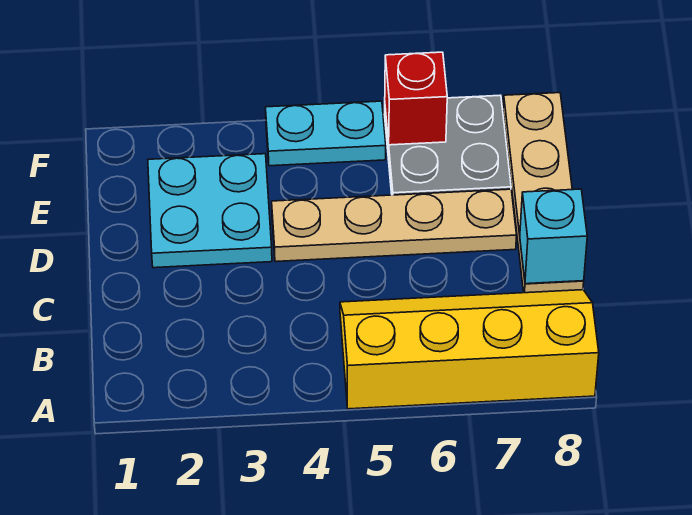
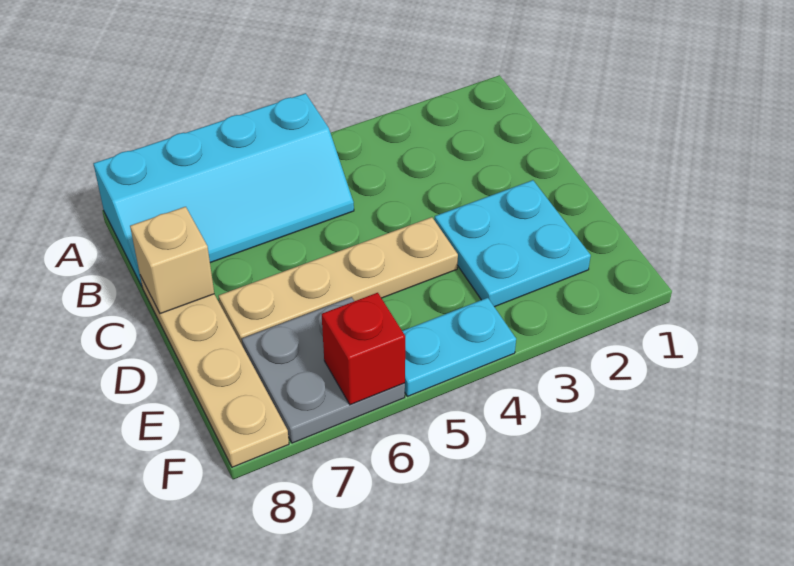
yellow 2x4 slope [340,290,599,409] -> cyan 2x4 slope [93,93,354,286]
cyan 1x1 brick [520,189,587,284] -> tan 1x1 brick [130,207,214,314]

